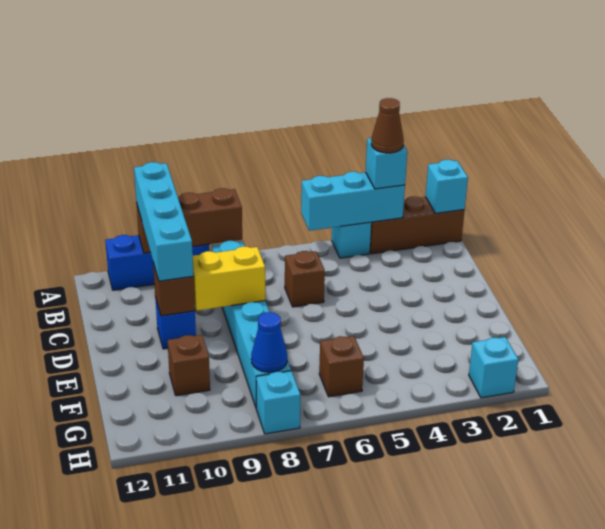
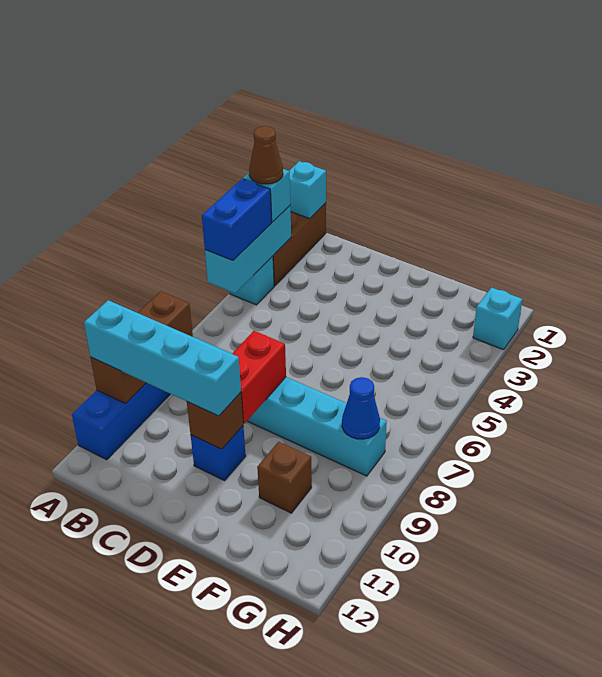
none -> blue 1x2 brick [202,179,272,261]
brown 1x1 brick [285,251,325,307] -> none
yellow 1x2 brick [193,247,265,310] -> red 1x2 brick [232,331,286,423]
brown 1x1 brick [319,336,364,397] -> none
cyan 1x1 brick [256,371,300,434] -> none

